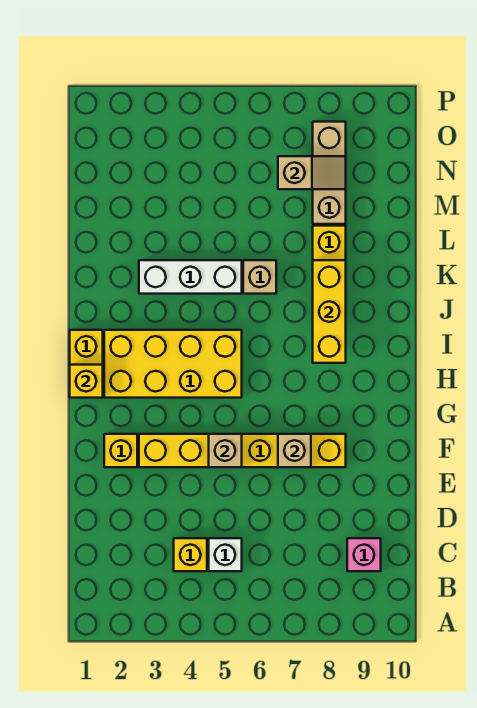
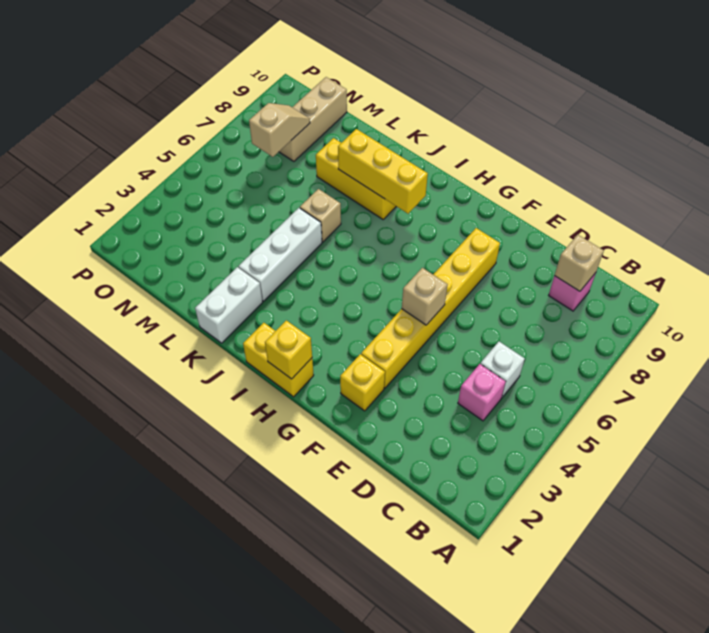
yellow 1x1 brick [174,538,207,571] -> pink 1x1 brick [458,364,506,421]
tan 1x1 brick [278,434,311,467] -> tan 1x1 brick moved to [555,235,604,291]
yellow 2x4 brick [104,330,242,398] -> none
none -> white 1x2 brick [195,267,263,343]
tan 1x3 brick [313,122,346,224] -> tan 1x3 brick turned to [279,77,347,161]

